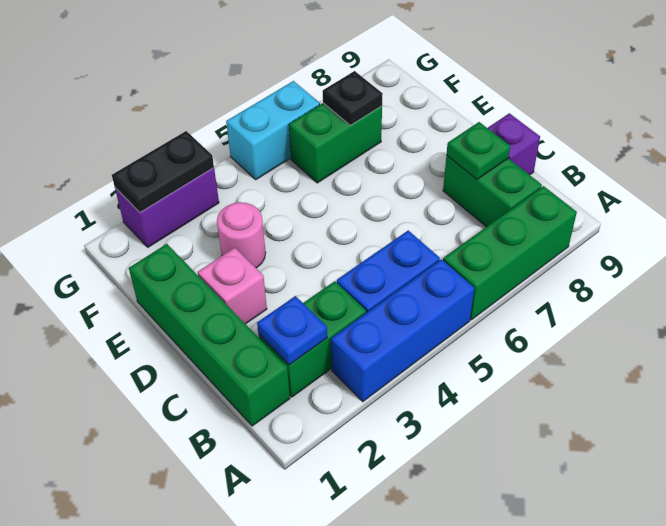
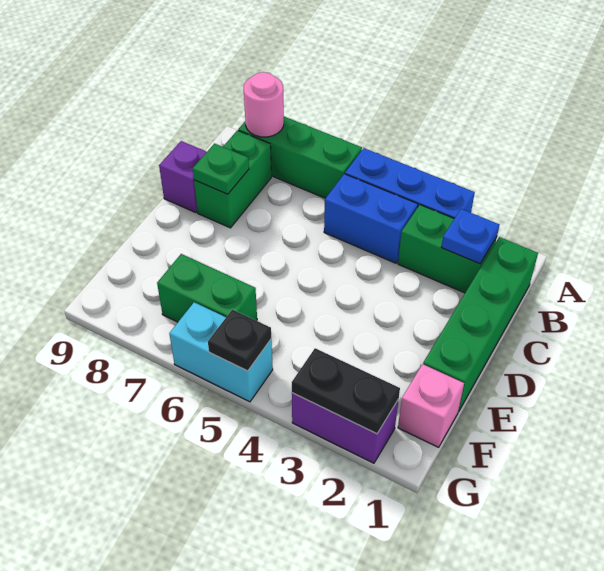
pink 1x1 brick [198,248,267,324] -> pink 1x1 brick moved to [398,364,464,447]
pink 1x1 round brick [217,202,266,268] -> pink 1x1 round brick moved to [244,72,284,137]
black 1x1 plate [323,71,383,125] -> black 1x1 plate moved to [208,310,271,371]

